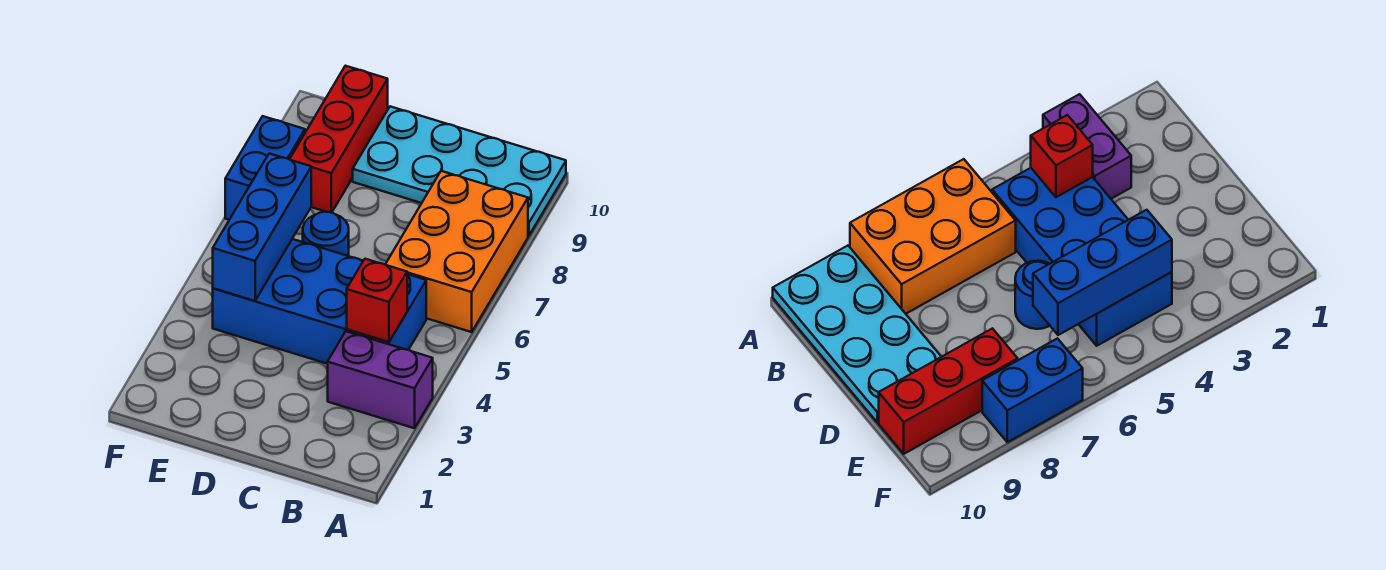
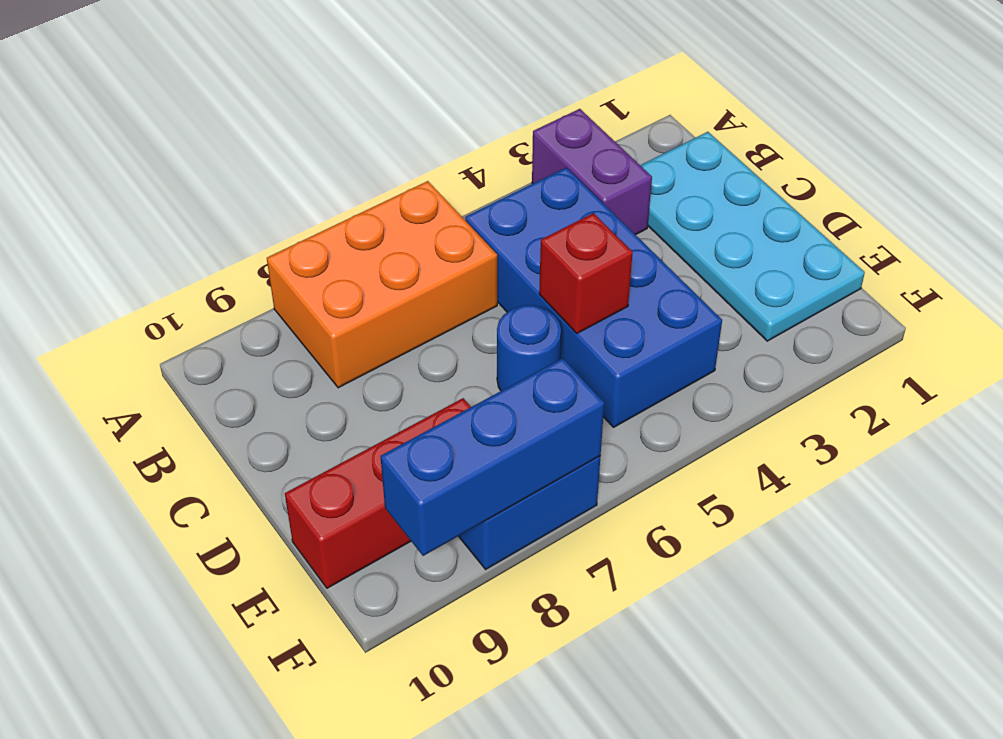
cyan 2x4 plate [353,106,566,236] -> cyan 2x4 plate moved to [640,132,865,341]
red 1x1 brick [347,259,407,342] -> red 1x1 brick moved to [539,213,633,333]
blue 1x3 brick [213,154,311,301] -> blue 1x3 brick moved to [380,358,604,556]

